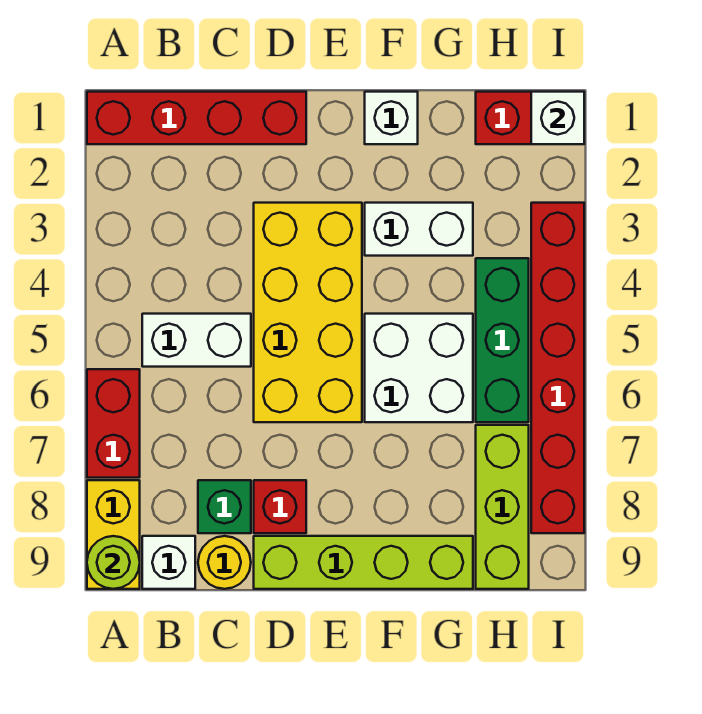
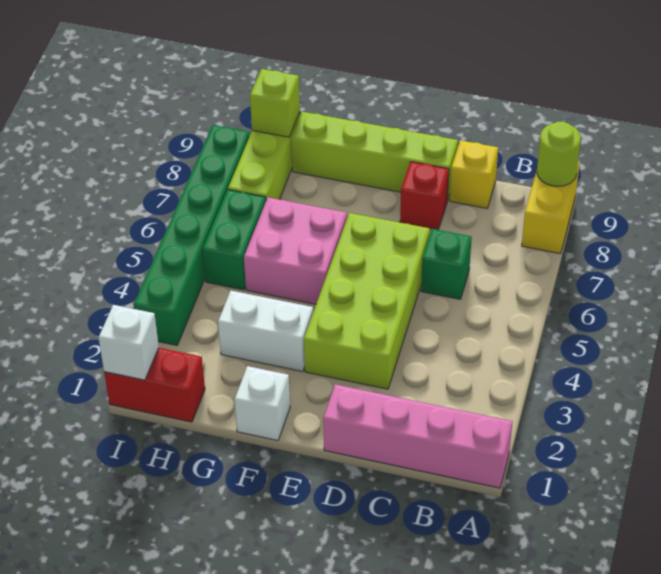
red 1x4 brick [87,92,306,144] -> pink 1x4 brick [323,384,513,488]
red 1x2 brick [87,369,140,478] -> none
white 1x2 brick [142,314,251,367] -> none
white 1x1 brick [142,536,195,589] -> none
green 1x1 brick [198,480,251,533] -> green 1x1 brick moved to [421,229,472,299]
yellow 1x1 round brick [198,536,251,589] -> yellow 1x1 brick [450,140,498,208]
yellow 2x4 brick [254,203,362,422] -> lime 2x4 brick [304,213,430,389]
white 2x2 brick [365,314,473,422] -> pink 2x2 brick [244,197,347,304]
green 1x3 brick [476,258,529,422] -> green 1x2 brick [203,190,266,290]
none -> lime 1x1 brick [250,69,300,137]
red 1x6 brick [531,203,584,533] -> green 1x6 brick [134,125,250,345]

